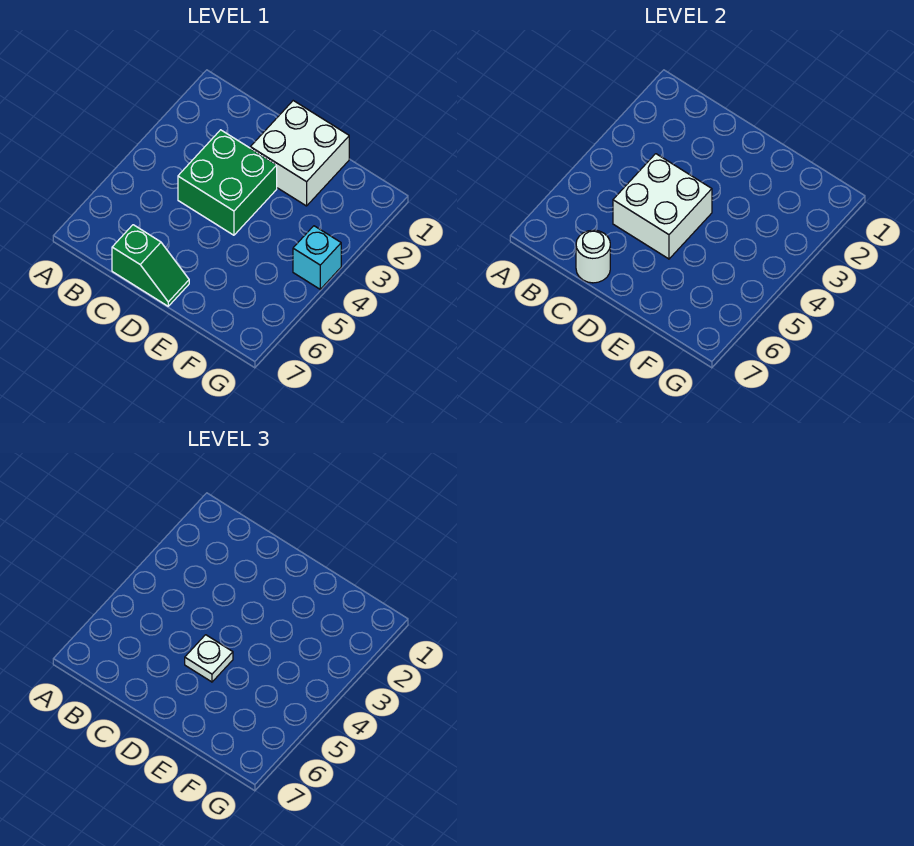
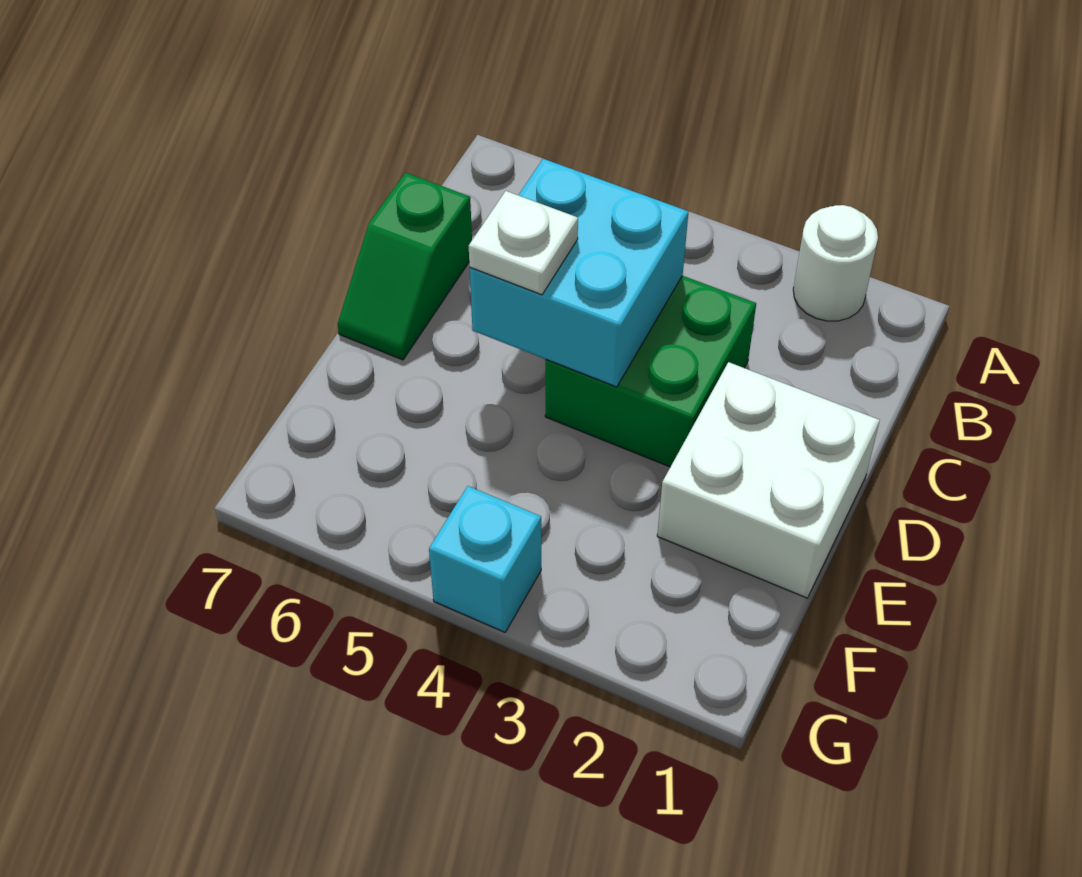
white 2x2 brick [613,154,712,259] -> cyan 2x2 brick [470,159,689,387]
white 1x1 round brick [576,230,610,283] -> white 1x1 round brick moved to [793,205,878,321]

